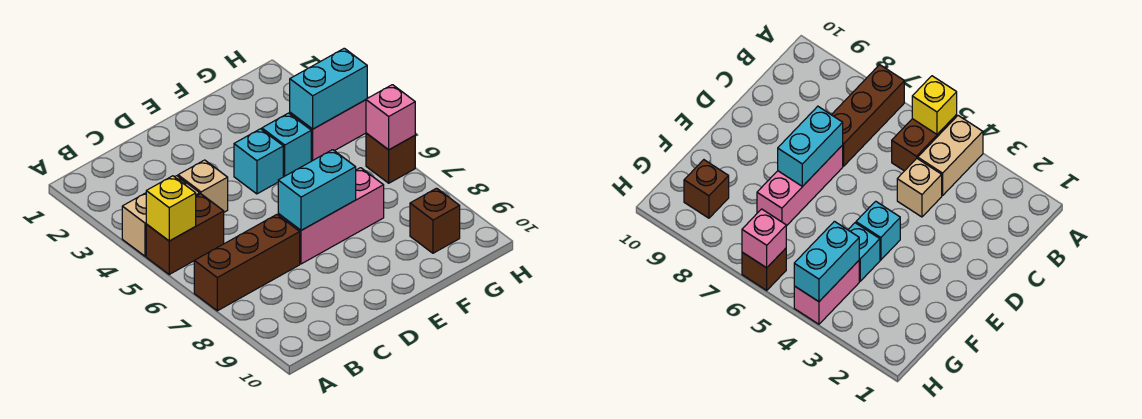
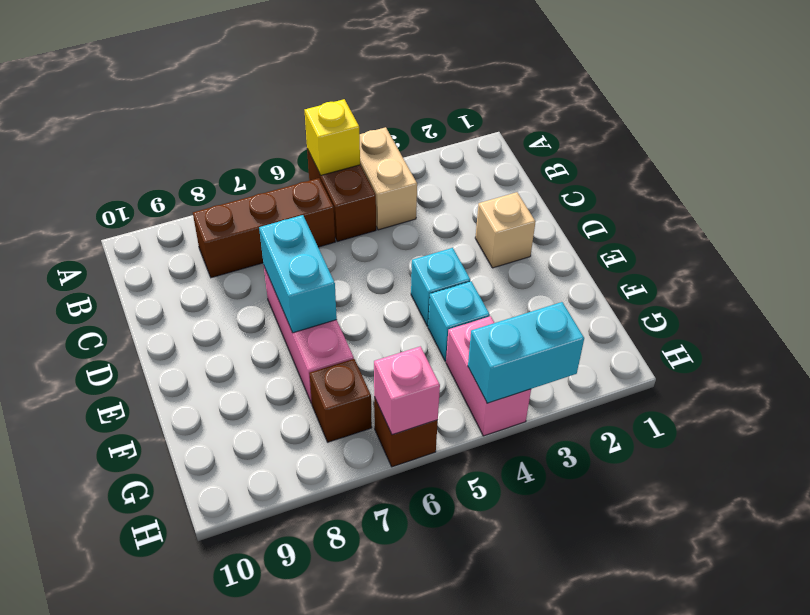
brown 1x3 brick [194,215,300,311] -> brown 1x3 brick turned to [193,178,335,278]
tan 1x1 brick [178,160,228,212] -> tan 1x1 brick moved to [475,192,536,268]
cyan 1x2 brick [290,48,367,129] -> cyan 1x2 brick turned to [468,302,584,403]
brown 1x1 brick [410,188,460,253] -> brown 1x1 brick moved to [309,359,372,442]

